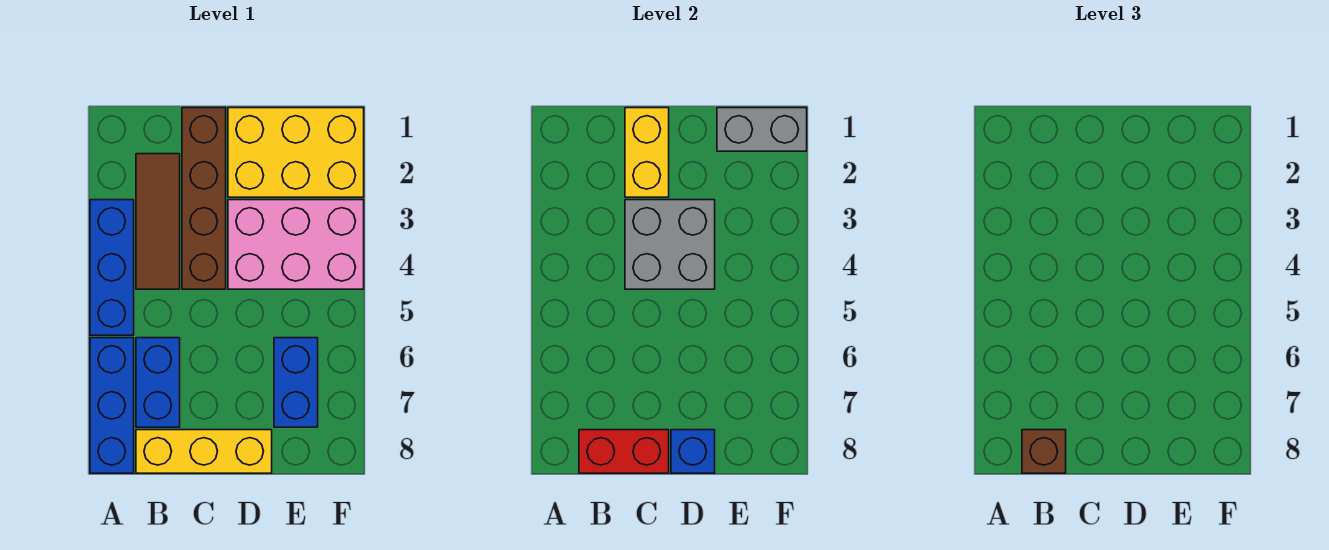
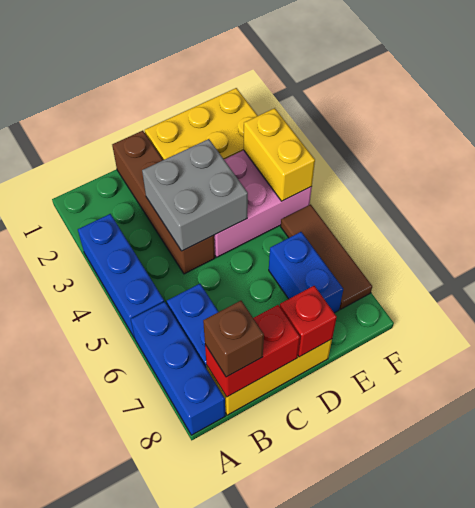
brown 1x3 tile [136,154,180,289] -> brown 1x3 tile moved to [281,204,372,309]
yellow 1x2 brick [625,108,669,197] -> yellow 1x2 brick moved to [244,108,315,201]
blue 1x1 brick [671,430,715,473] -> red 1x1 brick [280,286,337,357]
grey 1x2 brick [717,108,807,151] -> none

